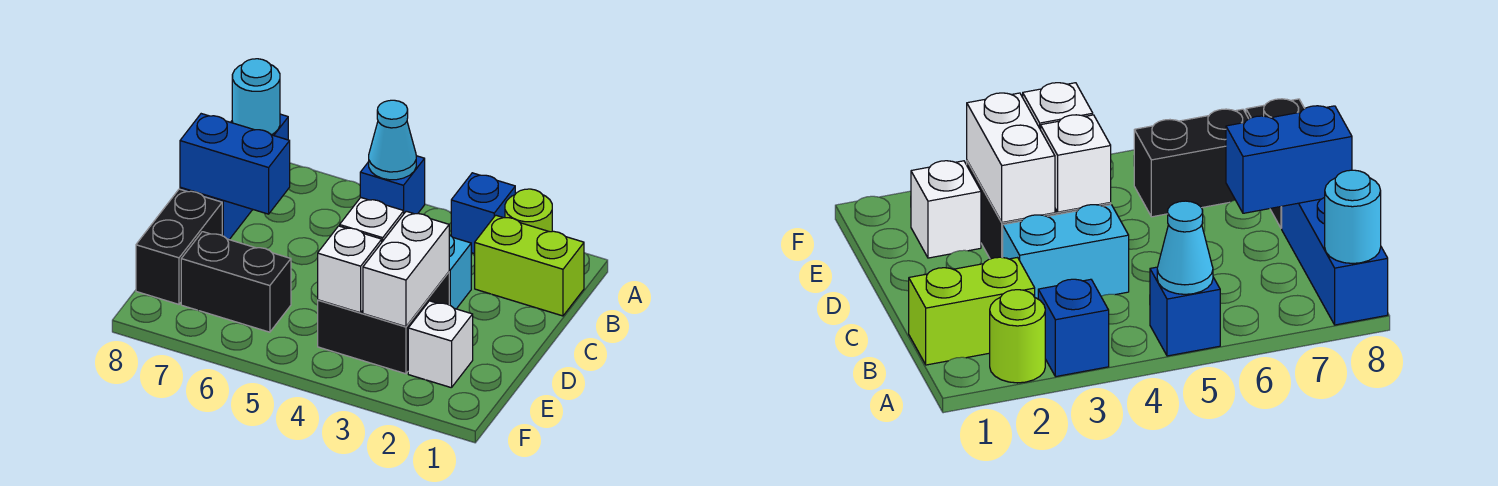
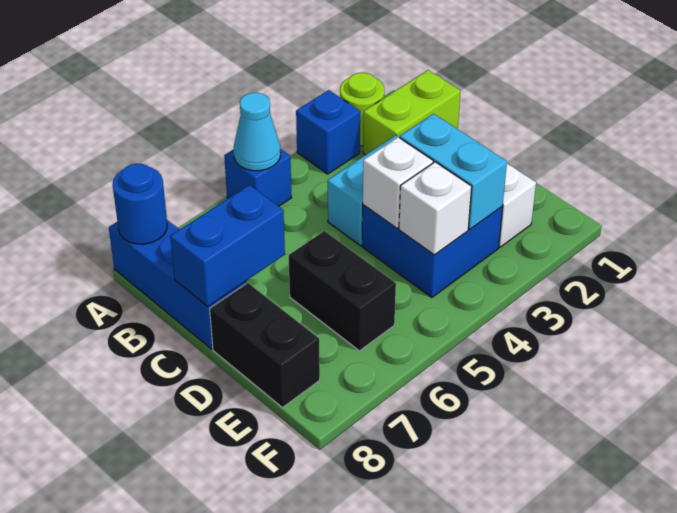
cyan 1x1 round brick [232,59,280,135] -> blue 1x1 round brick [113,164,167,244]
black 2x2 brick [318,272,449,374] -> blue 2x2 brick [362,205,503,297]
white 1x2 brick [363,211,449,327] -> cyan 1x2 brick [400,114,507,229]
black 1x2 brick [181,232,291,332] -> black 1x2 brick turned to [289,231,396,351]

